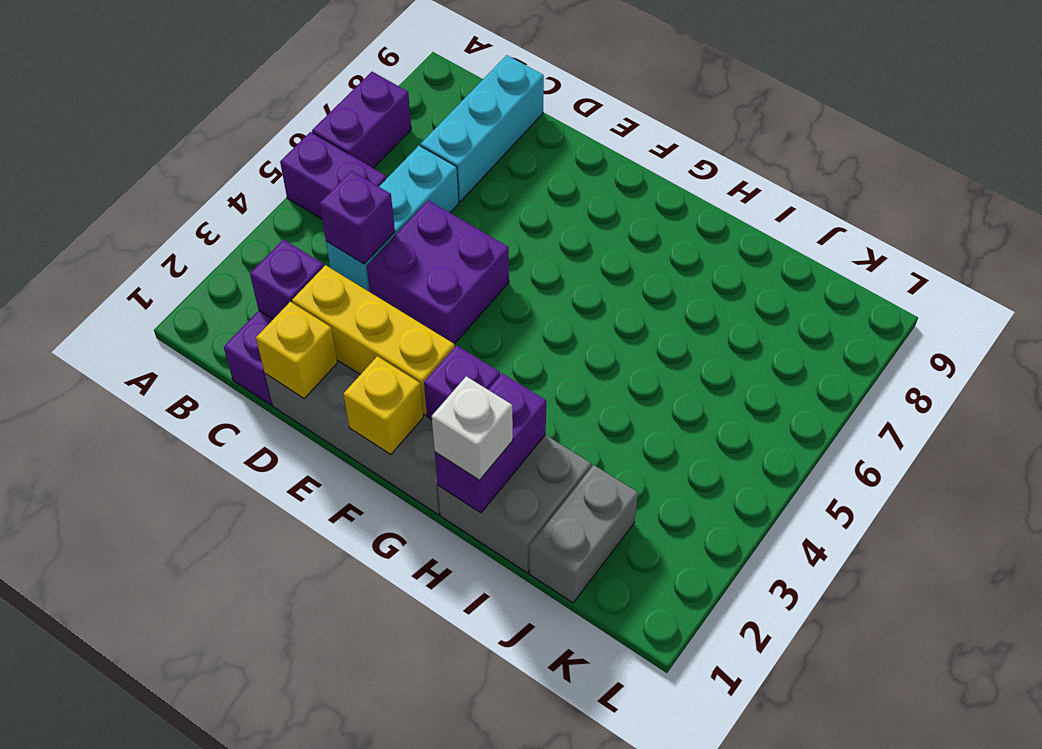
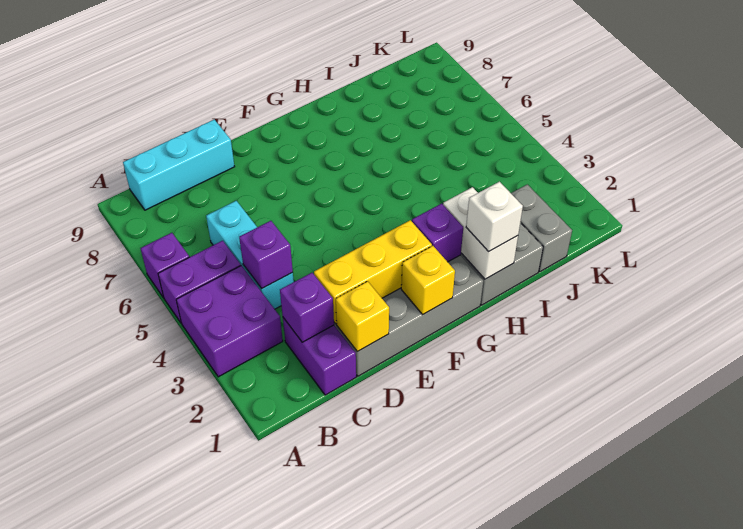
purple 1x2 brick [312,72,411,168] -> purple 1x1 brick [141,233,189,298]
cyan 1x3 brick [421,55,544,202] -> cyan 1x3 brick turned to [123,120,235,210]
purple 2x2 brick [366,200,509,344] -> purple 2x2 brick moved to [176,266,283,377]
purple 1x2 brick [435,373,546,513] -> white 1x2 brick [443,187,518,279]

